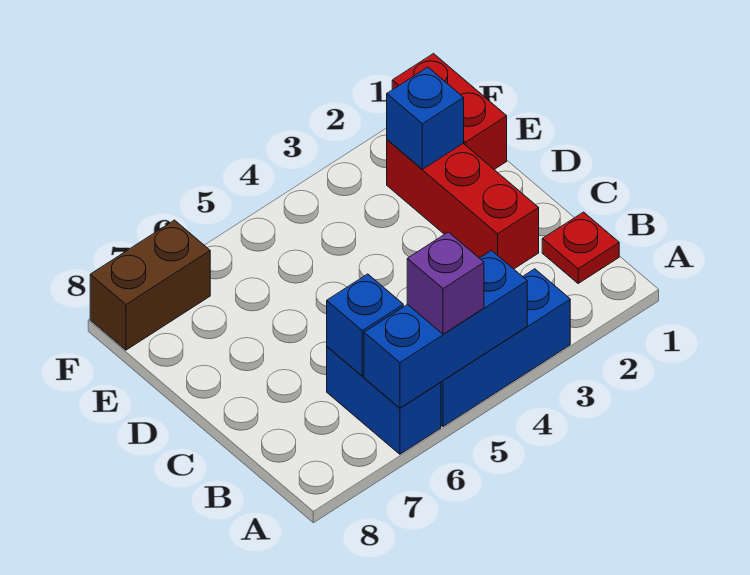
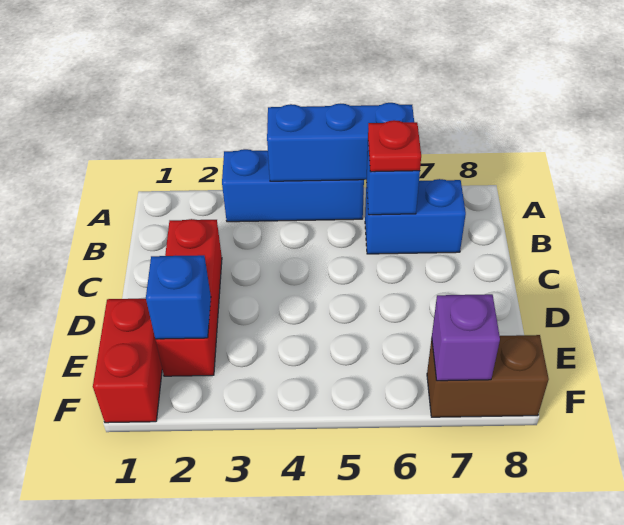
purple 1x1 brick [407,232,484,334] -> purple 1x1 brick moved to [432,294,500,381]
blue 1x2 brick [327,347,441,454] -> blue 1x2 brick turned to [365,179,466,254]
red 1x1 plate [542,212,619,283] -> red 1x1 plate moved to [368,120,421,172]

